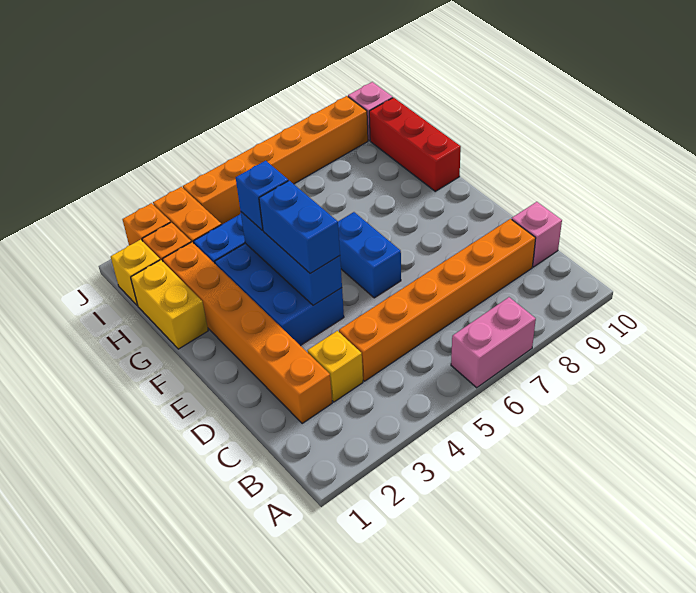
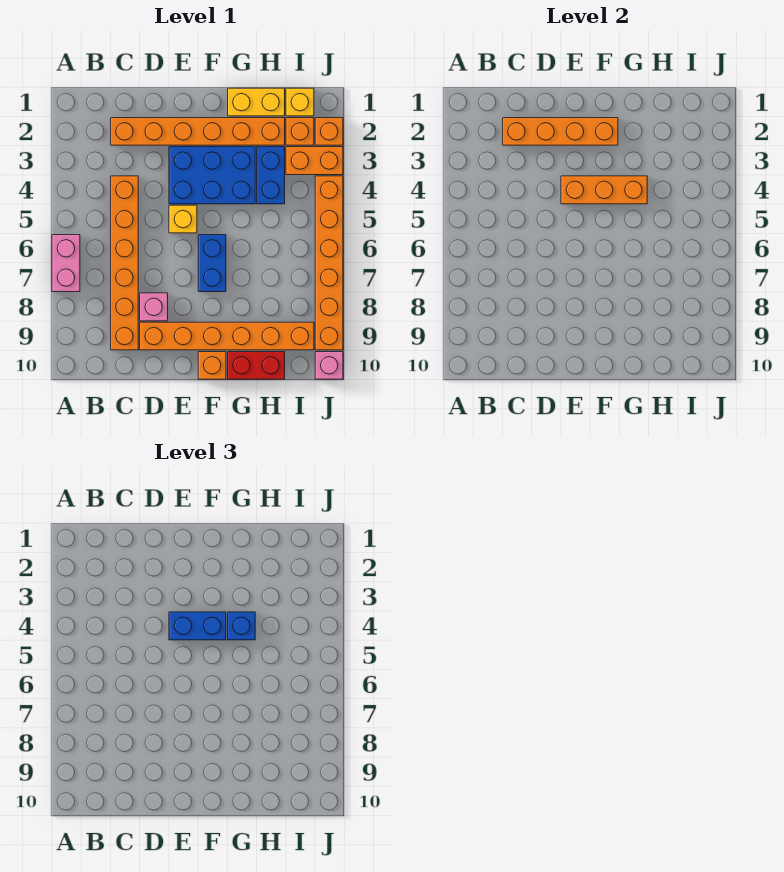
none -> orange 1x4 brick [503,118,618,145]
yellow 1x1 brick [307,331,363,402] -> yellow 1x1 brick moved to [169,205,197,233]
pink 1x1 brick [512,202,562,267] -> pink 1x1 brick moved to [140,293,168,321]
none -> orange 1x6 brick [140,322,314,350]
blue 1x3 brick [241,212,342,305] -> orange 1x3 brick [561,176,647,204]
blue 1x2 brick [338,212,401,298] -> blue 1x2 brick turned to [198,235,226,292]
none -> orange 1x1 brick [198,352,226,379]
red 1x3 brick [369,98,461,191] -> red 1x2 brick [228,352,285,379]

